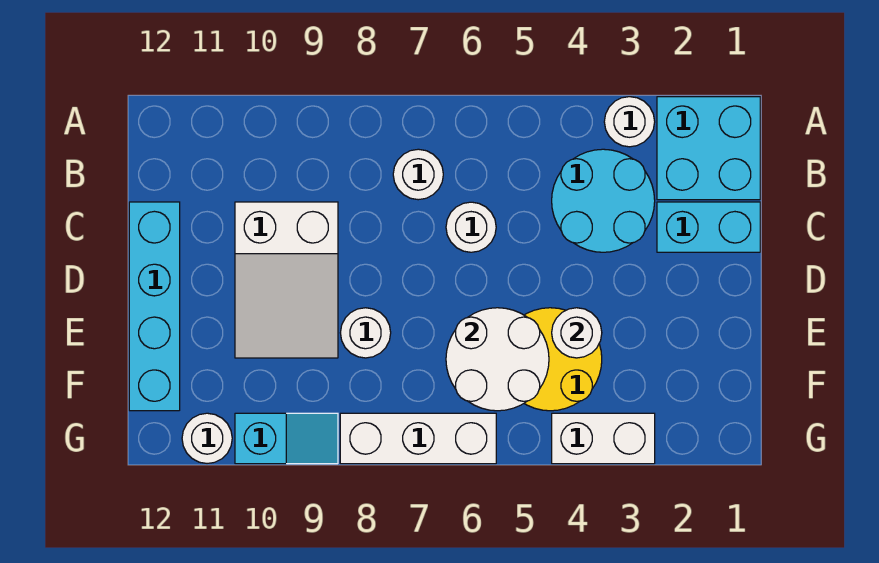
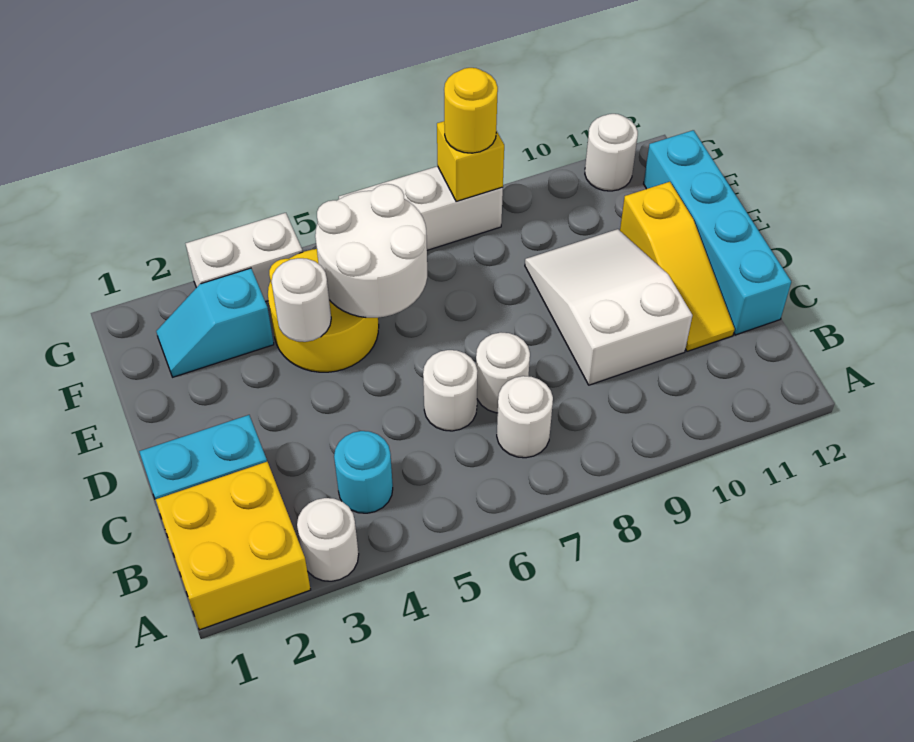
cyan 2x2 brick [657,97,760,200] -> yellow 2x2 brick [156,462,311,630]
cyan 2x2 round brick [552,149,655,252] -> cyan 1x1 round brick [334,431,393,513]
none -> yellow 1x3 slope [620,182,735,351]
white 1x1 round brick [340,308,391,358] -> white 1x1 round brick moved to [476,333,530,413]
none -> yellow 1x1 brick [437,121,504,201]
none -> yellow 1x1 round brick [444,68,498,153]
cyan 1x2 slope [235,413,338,464] -> cyan 1x2 slope moved to [156,268,274,377]

